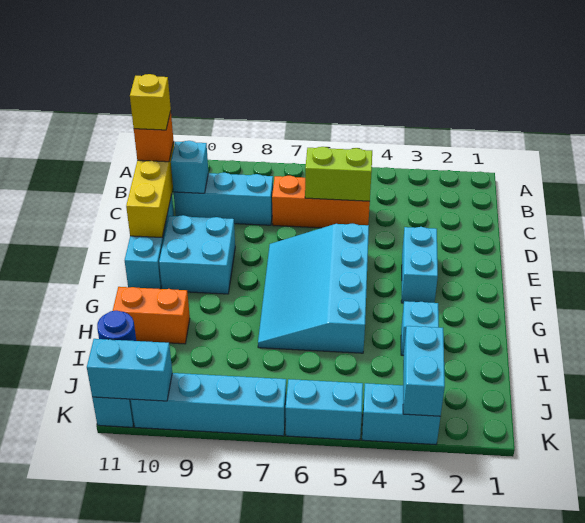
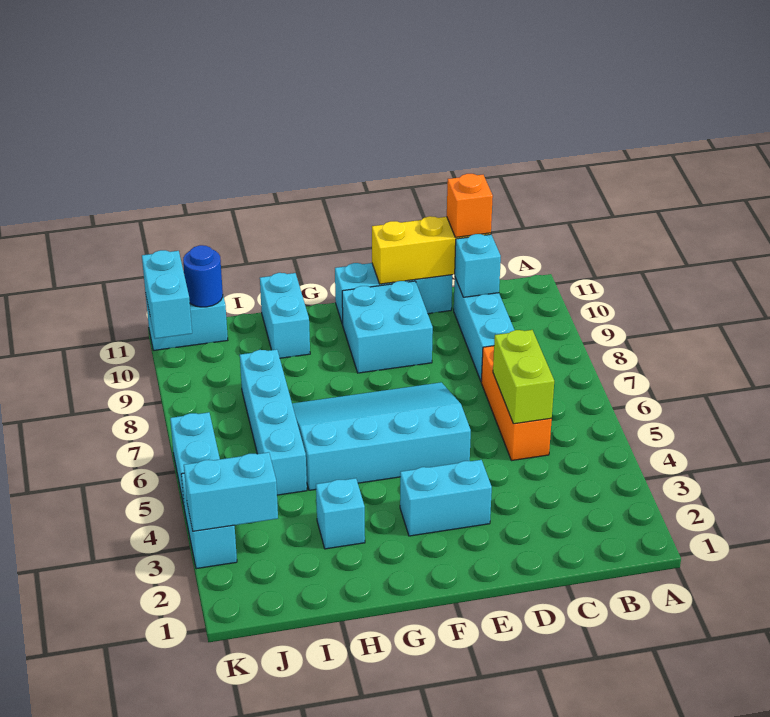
yellow 1x1 brick [130,74,171,130] -> none
orange 1x2 brick [113,287,190,344] -> cyan 1x2 brick [260,273,310,358]
cyan 1x4 brick [131,373,287,436] -> cyan 1x4 brick moved to [240,349,307,495]

